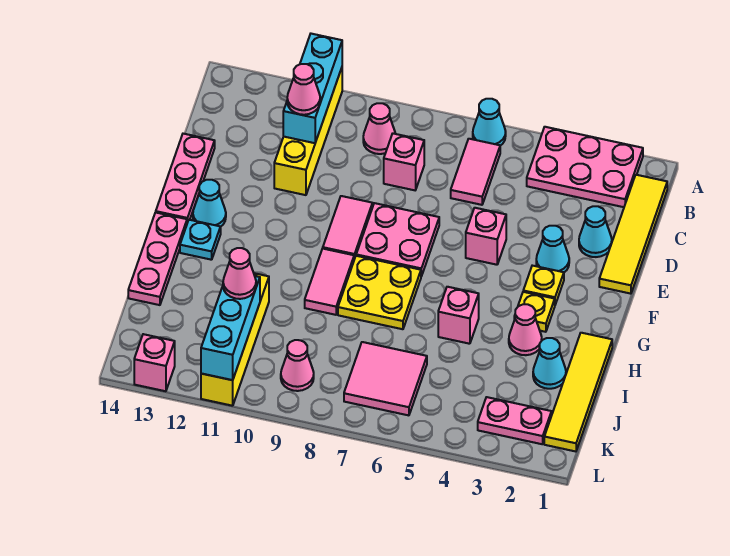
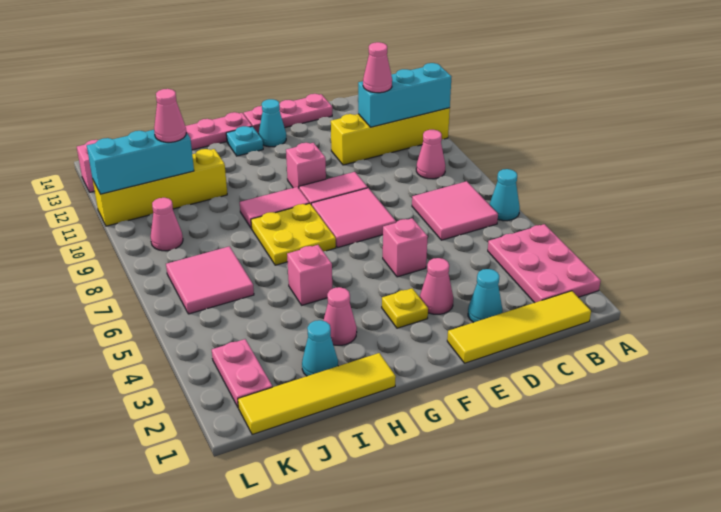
pink 1x2 tile [451,139,500,205] -> pink 2x2 tile [412,181,498,240]
pink 1x1 brick [384,134,424,190] -> pink 1x1 brick moved to [286,143,326,188]
cyan 1x1 cone [536,226,569,272] -> pink 1x1 cone [420,258,453,314]
pink 2x2 plate [356,203,439,276] -> pink 2x2 tile [311,188,396,248]
yellow 1x1 plate [514,292,555,332] -> none

